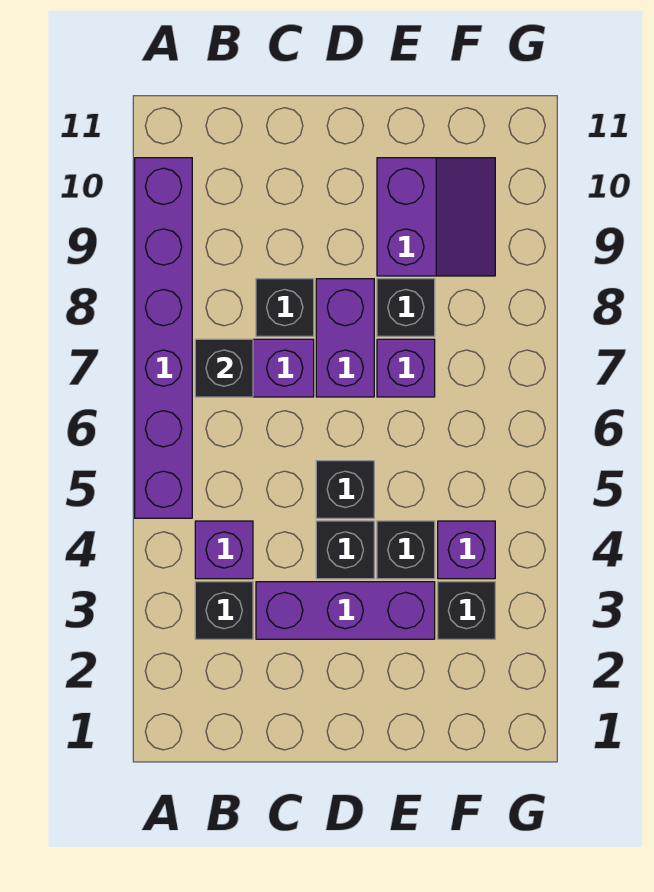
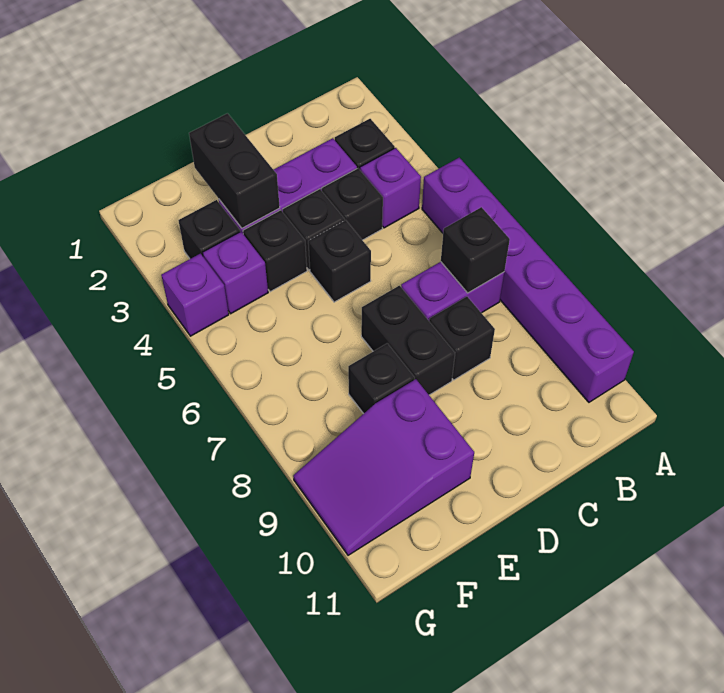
none -> black 1x1 brick [322,168,383,240]
purple 1x2 brick [316,279,374,397] -> black 1x2 brick [361,286,455,395]
none -> black 1x2 brick [189,113,280,228]
purple 1x1 brick [377,339,435,397] -> purple 1x1 brick moved to [161,254,229,336]
purple 2x2 slope [377,158,495,276] -> purple 2x3 slope [293,379,474,555]

